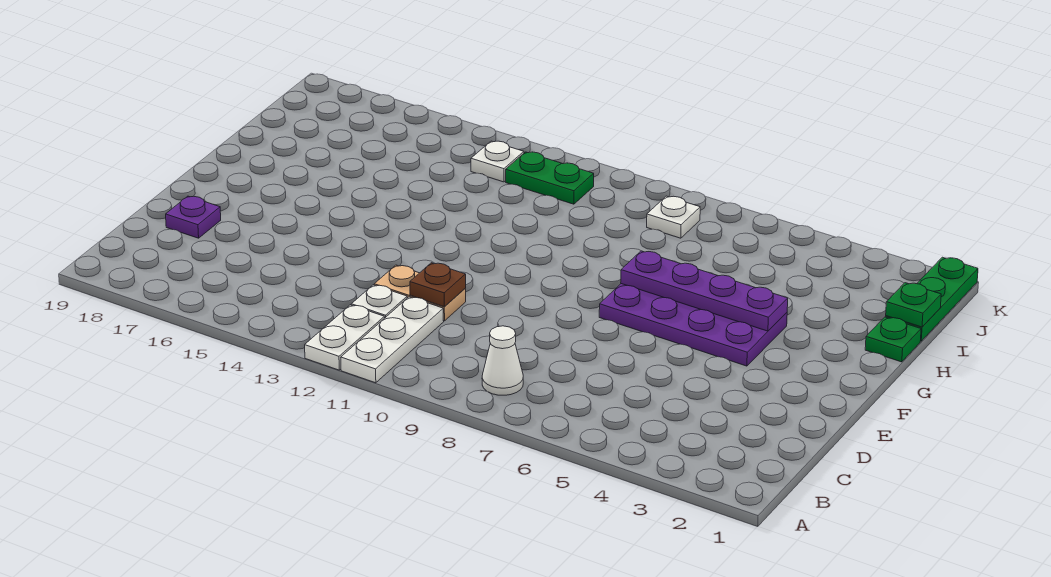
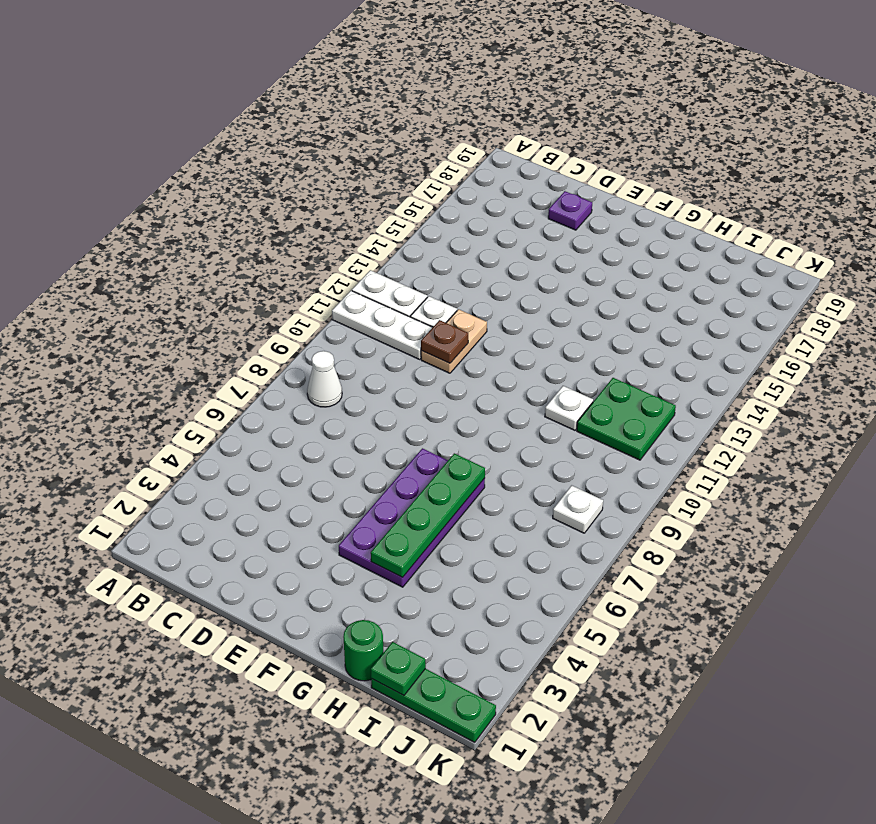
purple 1x4 plate [621,251,788,331] -> green 1x4 plate [371,453,485,577]
green 1x1 plate [865,317,921,362] -> green 1x1 round brick [343,620,384,681]
green 1x2 plate [506,152,594,204] -> green 2x2 plate [577,378,676,460]
white 1x1 plate [471,141,524,182] -> white 1x1 plate moved to [545,386,593,430]

